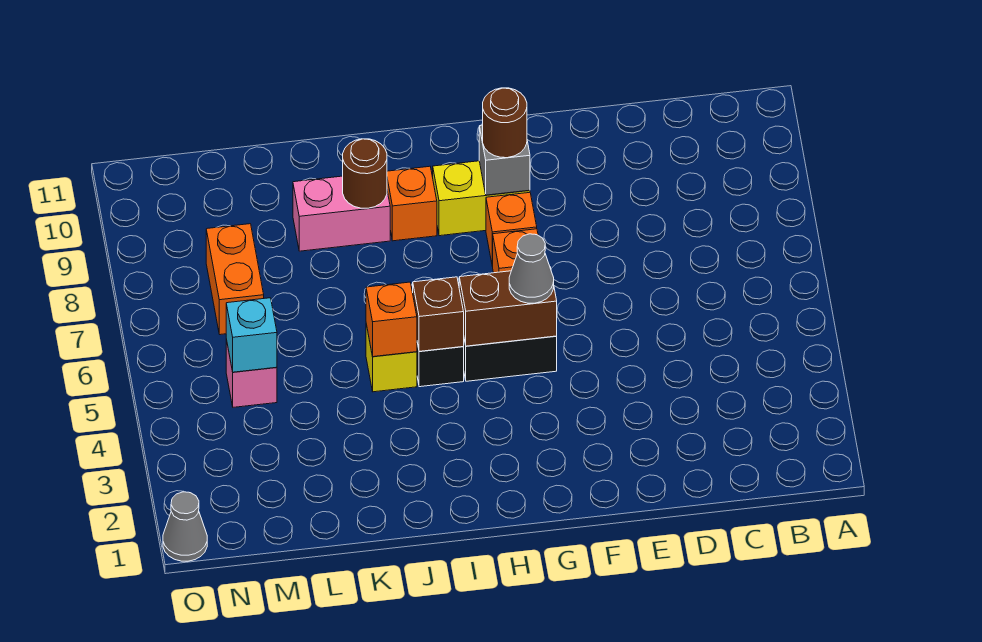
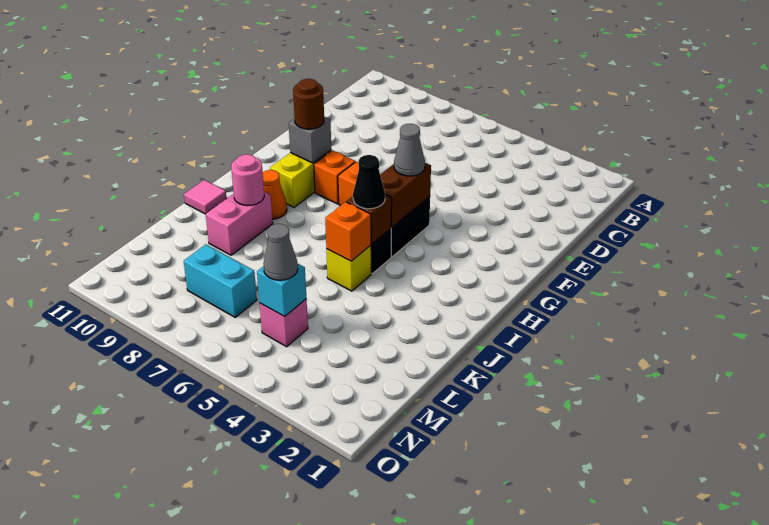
none -> black 1x1 cone [353,155,385,209]
orange 1x1 brick [387,166,437,241] -> orange 1x1 cone [263,170,287,219]
brown 1x1 round brick [343,139,387,208] -> pink 1x1 round brick [231,154,264,206]
none -> pink 1x1 tile [184,180,226,214]
orange 1x2 brick [206,224,264,335] -> cyan 1x2 brick [184,244,257,317]
grey 1x1 cone [163,492,207,561] -> grey 1x1 cone moved to [264,224,298,280]

